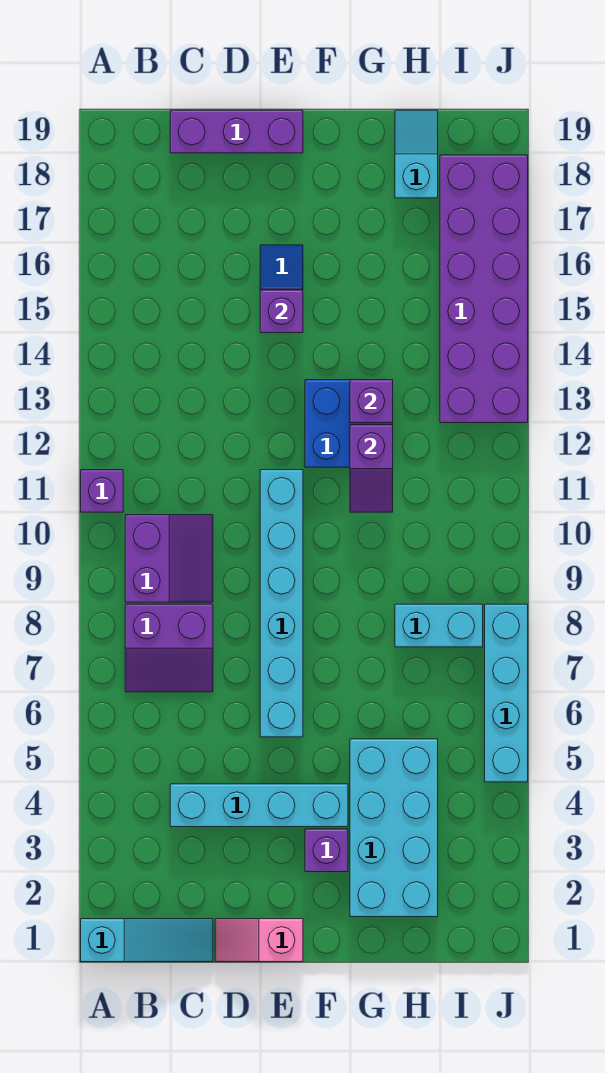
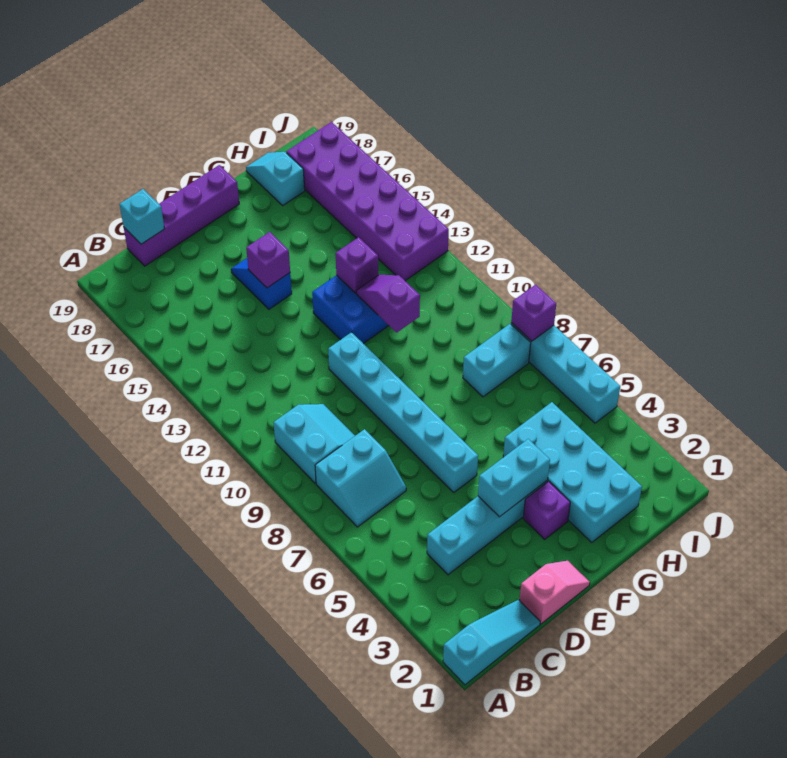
purple 1x1 brick [81,470,123,512] -> purple 1x1 brick moved to [511,285,556,341]
purple 2x2 slope [125,604,213,692] -> cyan 2x2 slope [315,429,406,527]
purple 2x2 slope [125,515,213,602] -> cyan 2x2 slope [274,404,355,483]
purple 1x3 brick [170,110,303,153] -> purple 1x4 brick [124,165,239,266]
none -> cyan 1x1 brick [120,189,164,244]
pink 1x2 slope [215,919,303,962] -> pink 1x2 slope turned to [519,561,590,624]
none -> cyan 1x2 brick [478,439,550,517]
purple 1x2 slope [350,425,393,512] -> purple 1x2 slope turned to [356,275,420,332]

